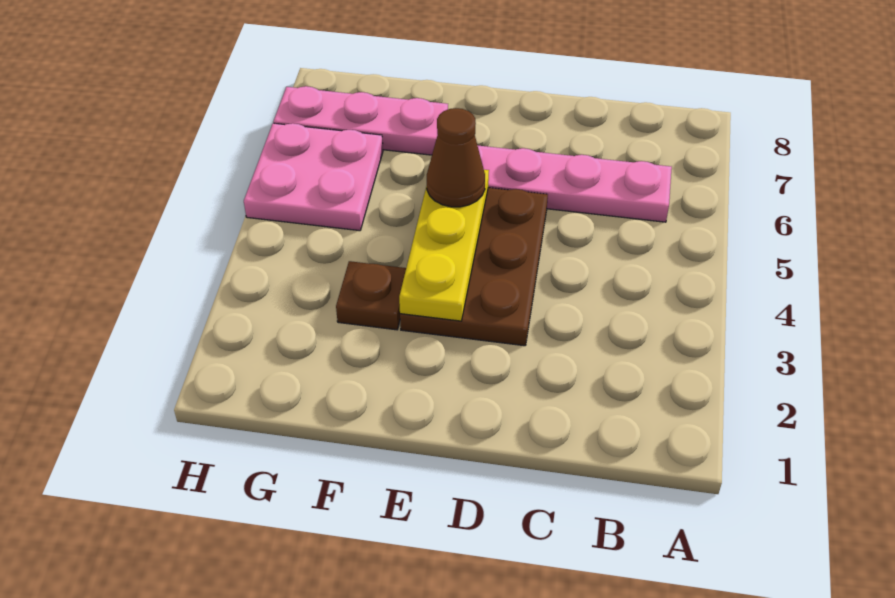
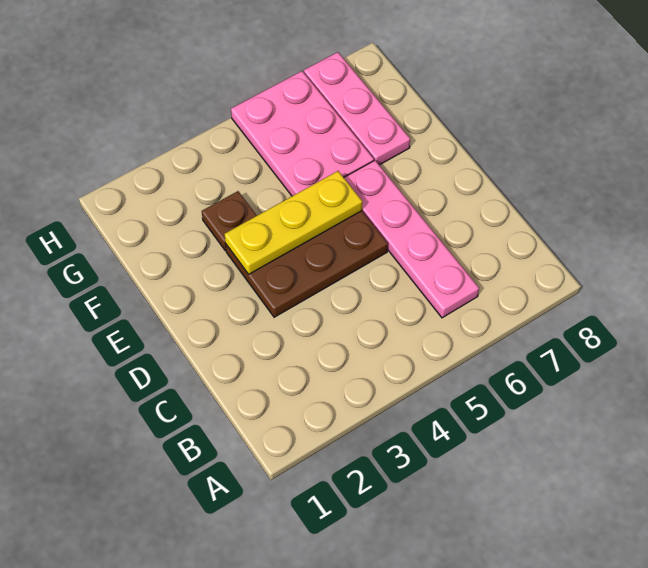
brown 1x1 cone [427,108,485,207] -> none
pink 2x2 plate [244,123,383,231] -> pink 2x3 plate [231,71,374,196]

